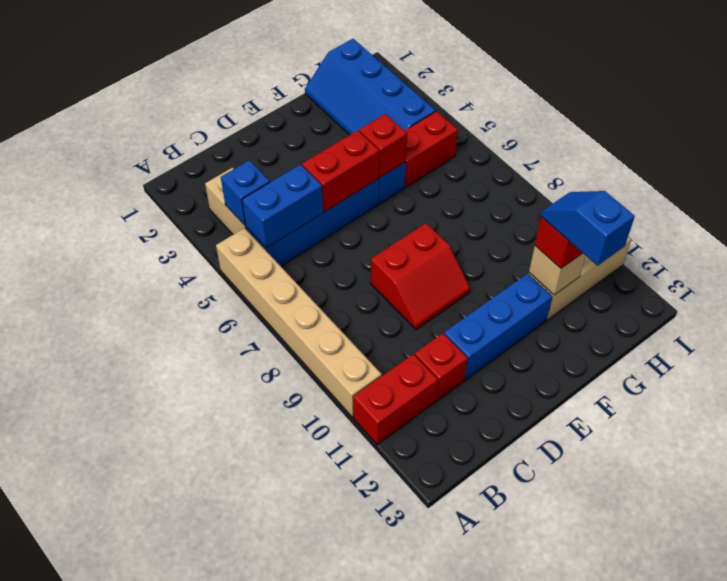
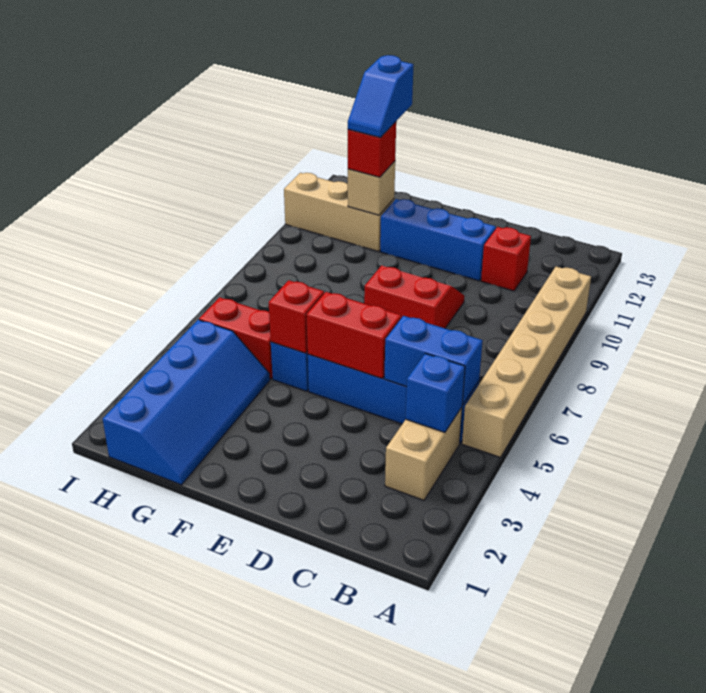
red 1x2 brick [353,354,438,445] -> none

